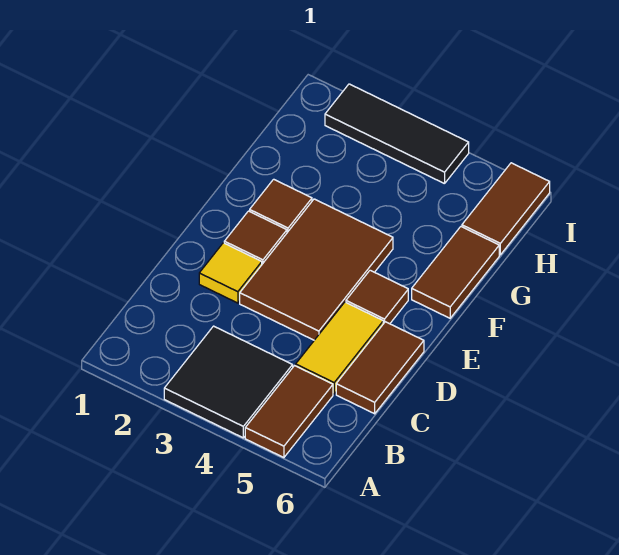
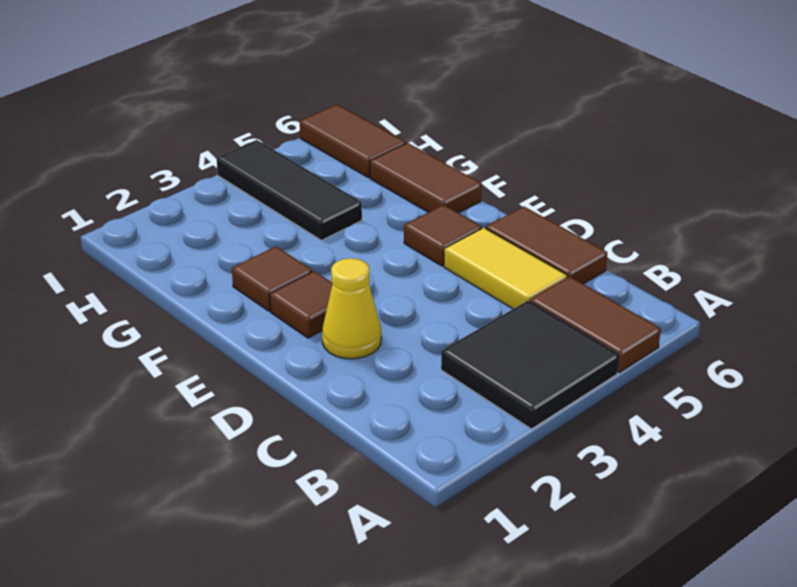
yellow 1x1 tile [199,243,262,303] -> yellow 1x1 cone [322,258,381,359]
brown 2x3 tile [240,199,393,340] -> none
black 1x3 tile [325,84,469,184] -> black 1x3 tile turned to [217,140,362,240]

